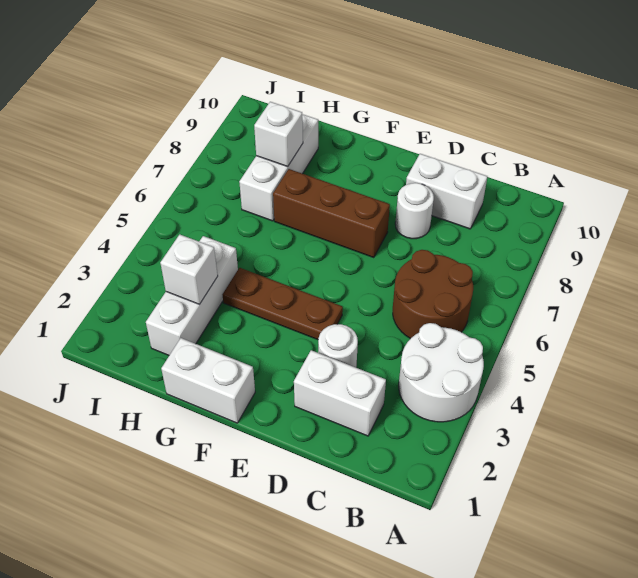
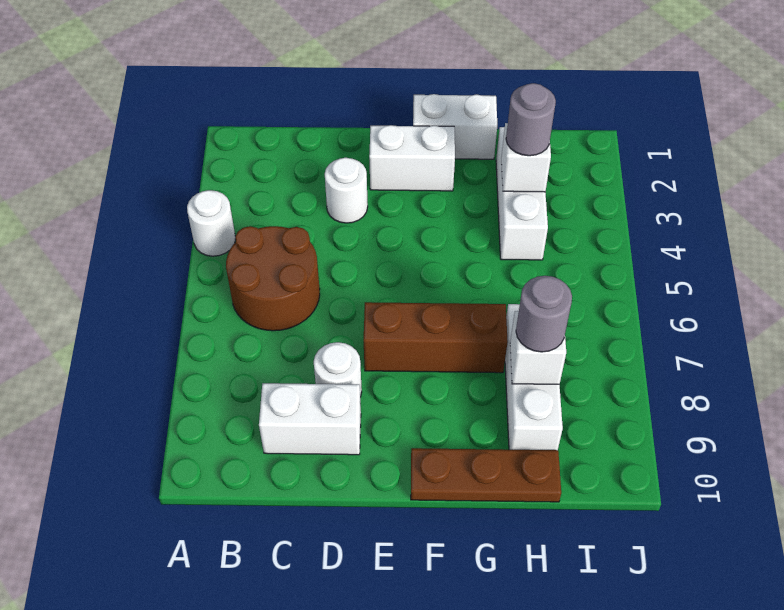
white 2x2 round brick [399,323,484,422] -> white 1x1 round brick [187,190,236,256]
white 1x2 brick [294,350,386,436] -> white 1x2 brick moved to [369,125,455,191]
brown 1x3 plate [223,268,343,340] -> brown 1x3 plate moved to [411,448,561,502]
none -> grey 1x1 round brick [506,83,556,156]
none -> grey 1x1 round brick [516,276,572,352]

